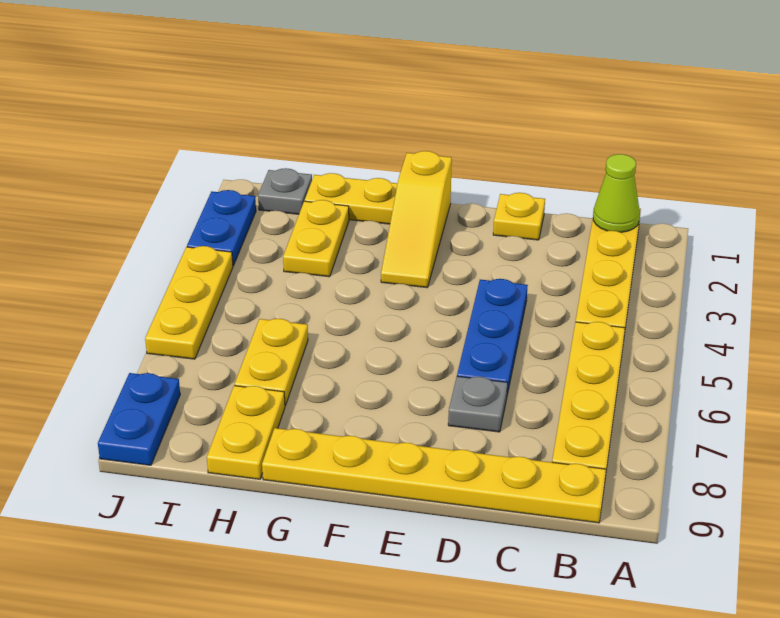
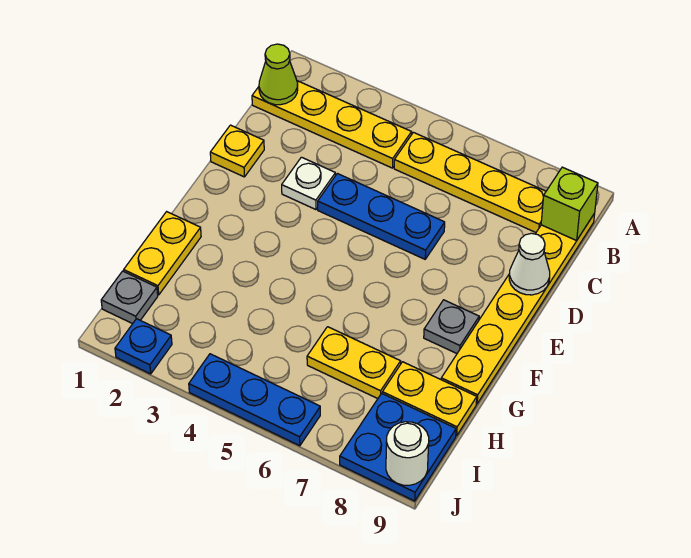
none -> lime 1x1 brick [541,167,598,241]
none -> white 1x1 plate [282,157,335,210]
grey 1x1 plate [448,376,508,432] -> grey 1x1 plate moved to [424,300,479,353]
none -> white 1x1 cone [509,233,550,295]
yellow 1x3 slope [381,151,452,288] -> none
yellow 1x2 plate [283,200,349,277] -> none
blue 1x2 plate [187,190,256,266] -> blue 1x1 plate [115,319,172,374]
yellow 1x3 plate [145,246,233,359] -> blue 1x3 plate [189,354,320,446]
blue 1x2 plate [98,373,180,465] -> blue 2x2 plate [340,393,456,501]
none -> white 1x1 round brick [386,422,429,485]

